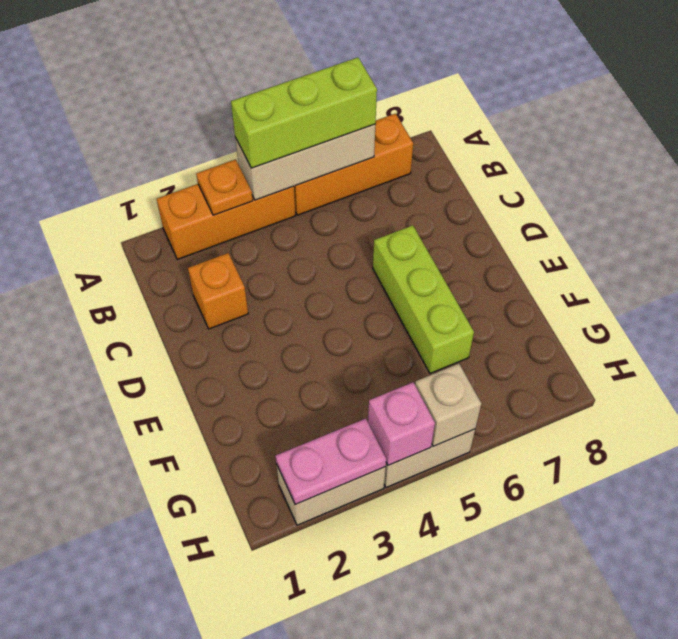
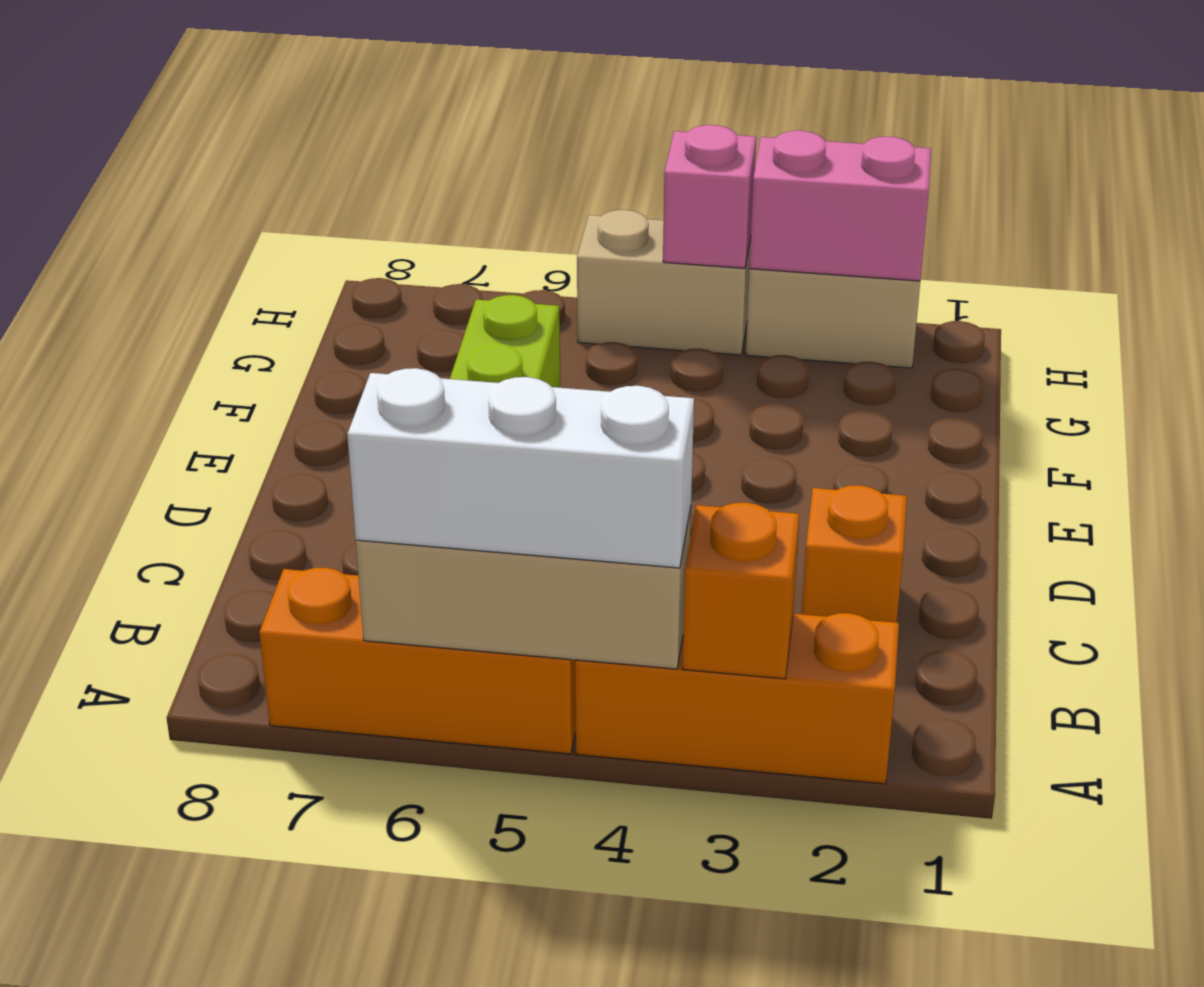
orange 1x1 plate [196,159,253,215] -> orange 1x1 brick [683,503,799,679]
lime 1x3 brick [231,57,377,168] -> white 1x3 brick [347,368,694,568]
pink 1x2 plate [276,419,386,505] -> pink 1x2 brick [749,131,931,281]
tan 1x1 brick [415,364,481,446] -> none

